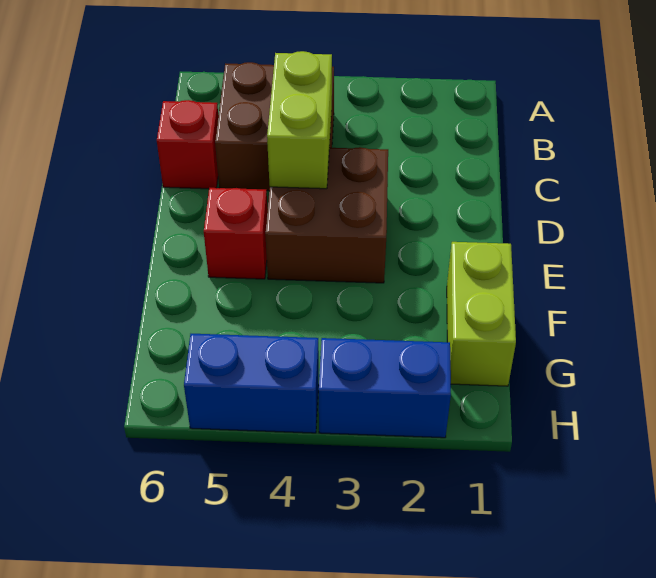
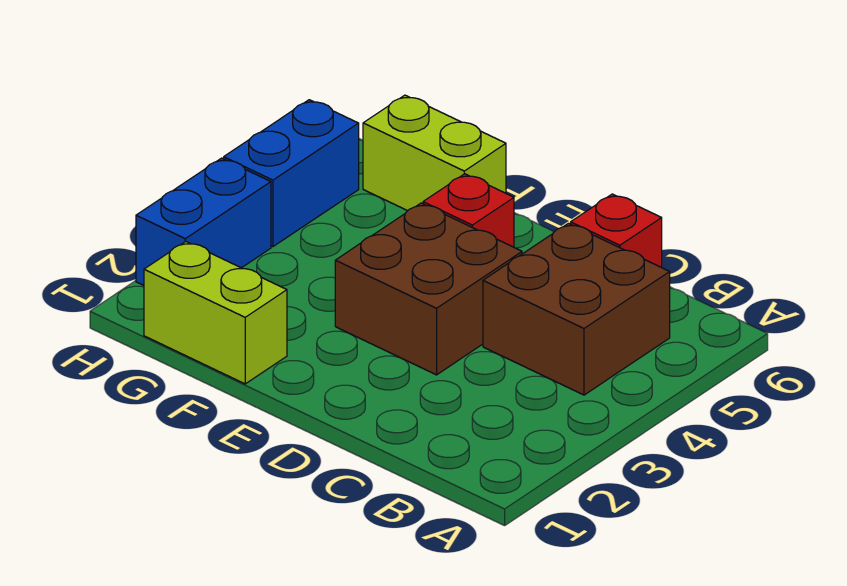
lime 1x2 brick [267,51,332,189] -> lime 1x2 brick moved to [363,95,506,211]

